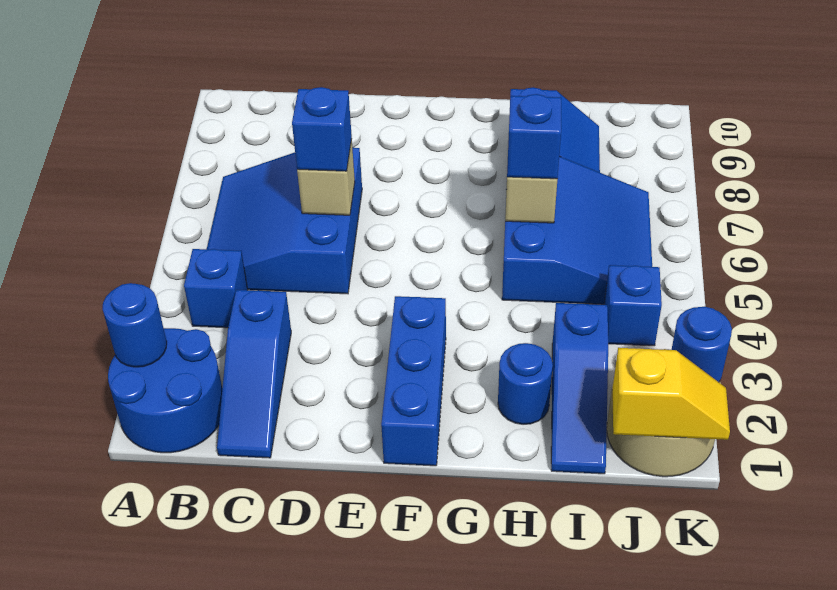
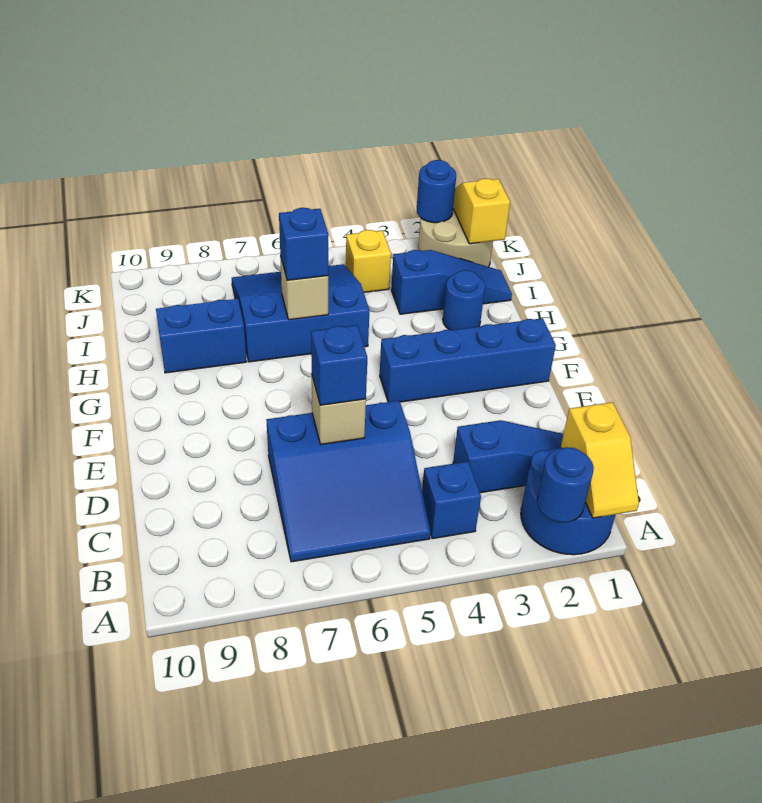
none -> yellow 1x2 slope [561,402,639,518]
blue 1x3 brick [381,296,446,466] -> blue 1x4 brick [380,318,556,402]
blue 1x1 brick [604,265,662,346] -> yellow 1x1 brick [346,230,391,292]

